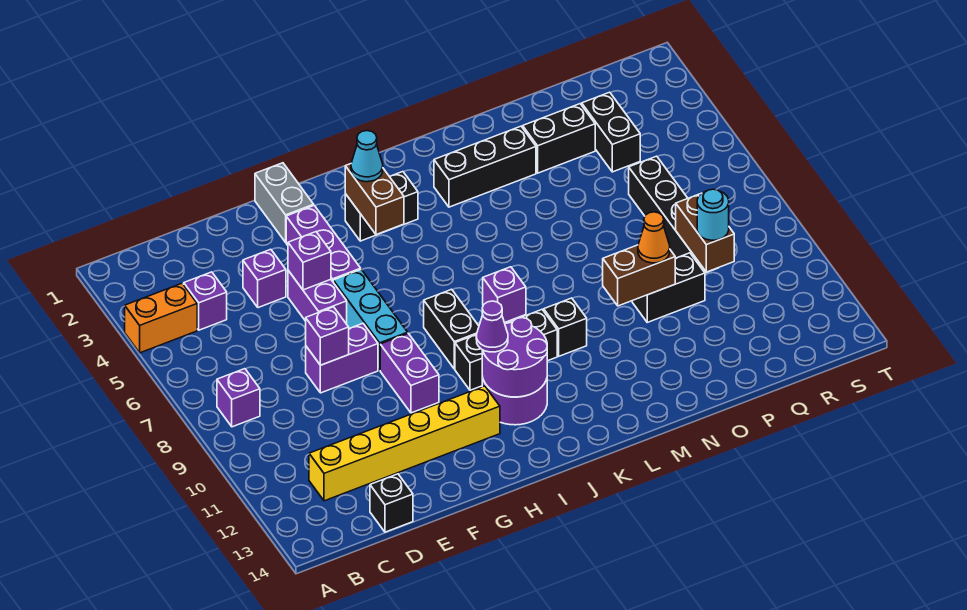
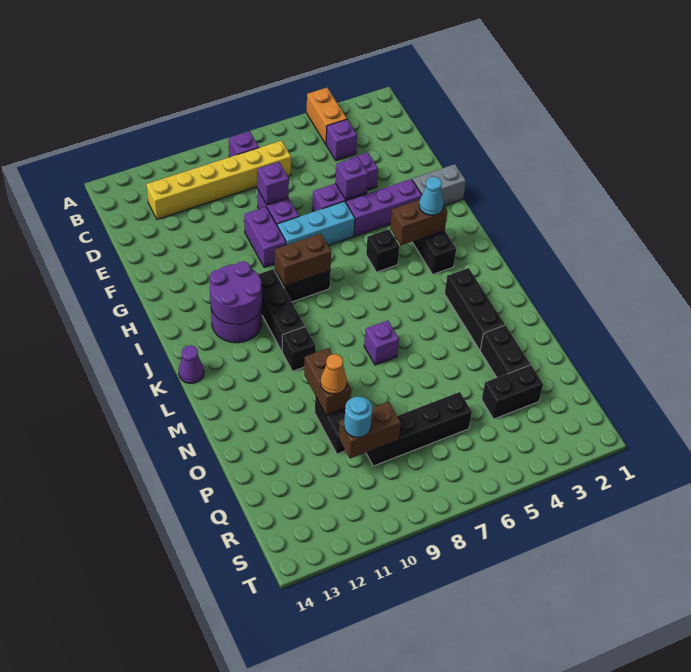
yellow 1x6 brick [309,386,500,501] -> yellow 1x6 brick turned to [146,141,291,219]
black 1x1 brick [370,474,413,532] -> black 1x1 brick moved to [366,229,400,272]
purple 1x2 brick [380,333,439,413] -> purple 1x2 brick turned to [244,207,286,268]
none -> brown 1x2 brick [275,234,331,286]
purple 1x1 cone [476,301,508,352] -> purple 1x1 cone moved to [179,345,204,383]
purple 1x1 brick [483,267,526,323] -> purple 1x1 brick moved to [364,320,399,365]

